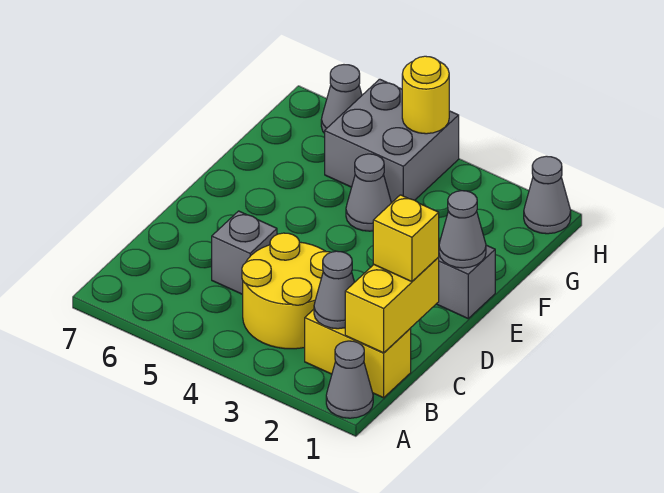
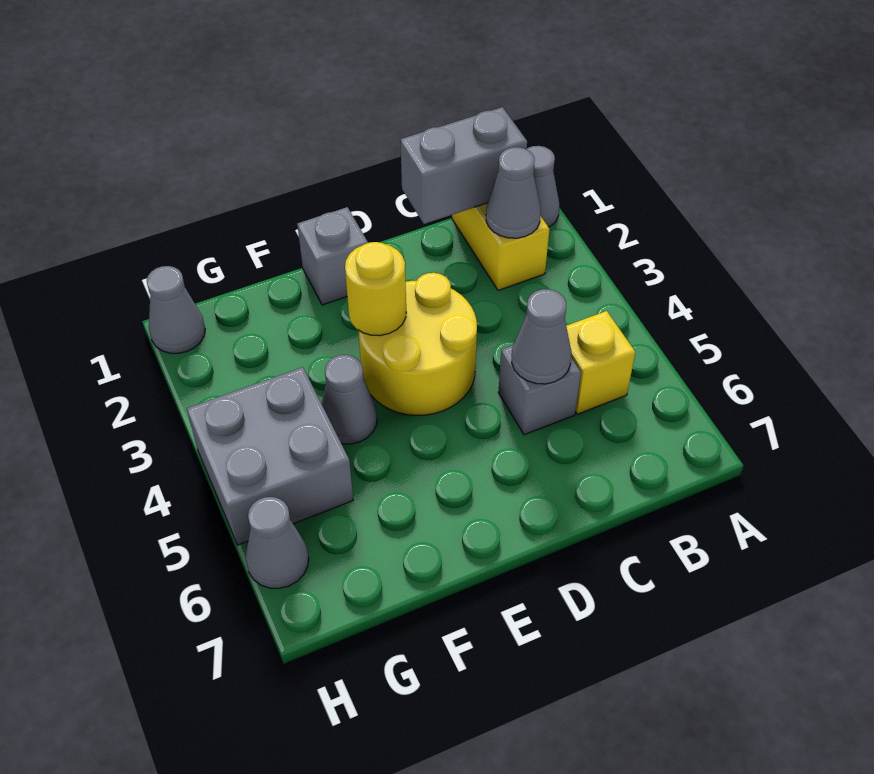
yellow 1x2 brick [345,257,439,353] -> grey 1x2 brick [400,107,527,224]
yellow 2x2 round brick [242,233,330,349] -> yellow 2x2 round brick moved to [358,273,477,415]
yellow 1x1 brick [373,195,439,282] -> yellow 1x1 brick moved to [566,311,635,414]
grey 1x1 cone [439,191,486,268] -> grey 1x1 cone moved to [512,289,571,384]
yellow 1x1 round brick [402,56,449,134] -> yellow 1x1 round brick moved to [345,242,406,336]

